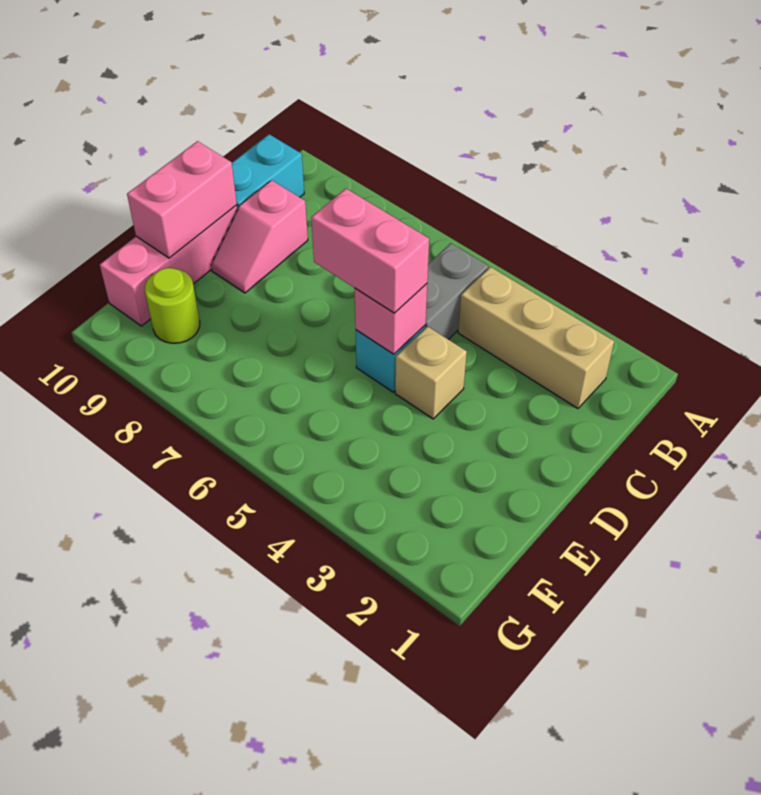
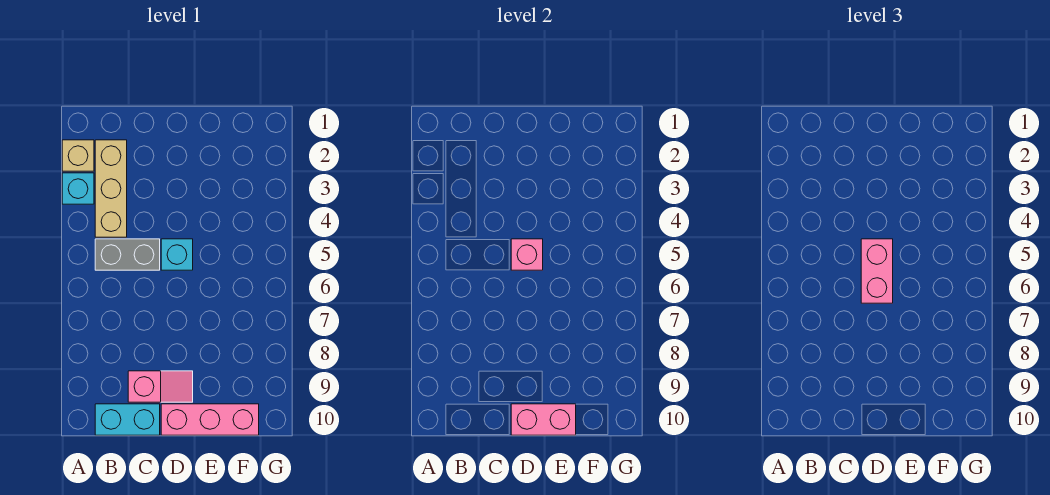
none -> cyan 1x1 brick [62,173,94,204]
tan 1x1 brick [395,327,467,419] -> tan 1x1 brick moved to [62,140,94,171]
lime 1x1 round brick [145,268,200,343] -> none

